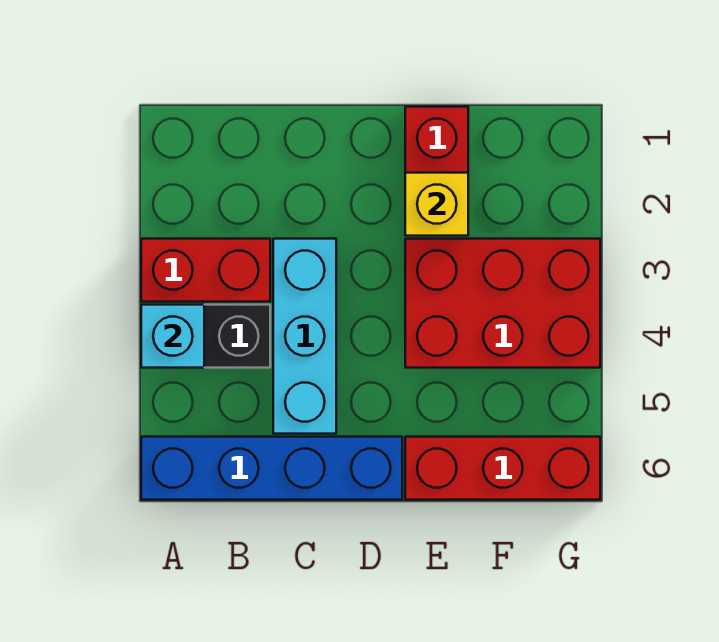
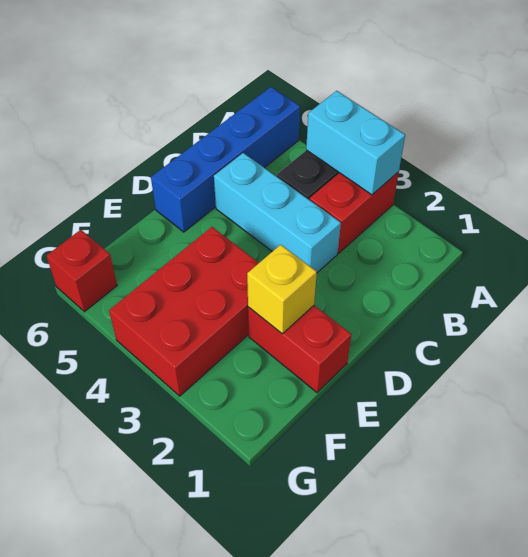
cyan 1x1 brick [141,305,204,368] -> cyan 1x2 brick [306,91,405,195]
red 1x3 brick [405,437,600,500] -> red 1x1 brick [46,230,117,312]

